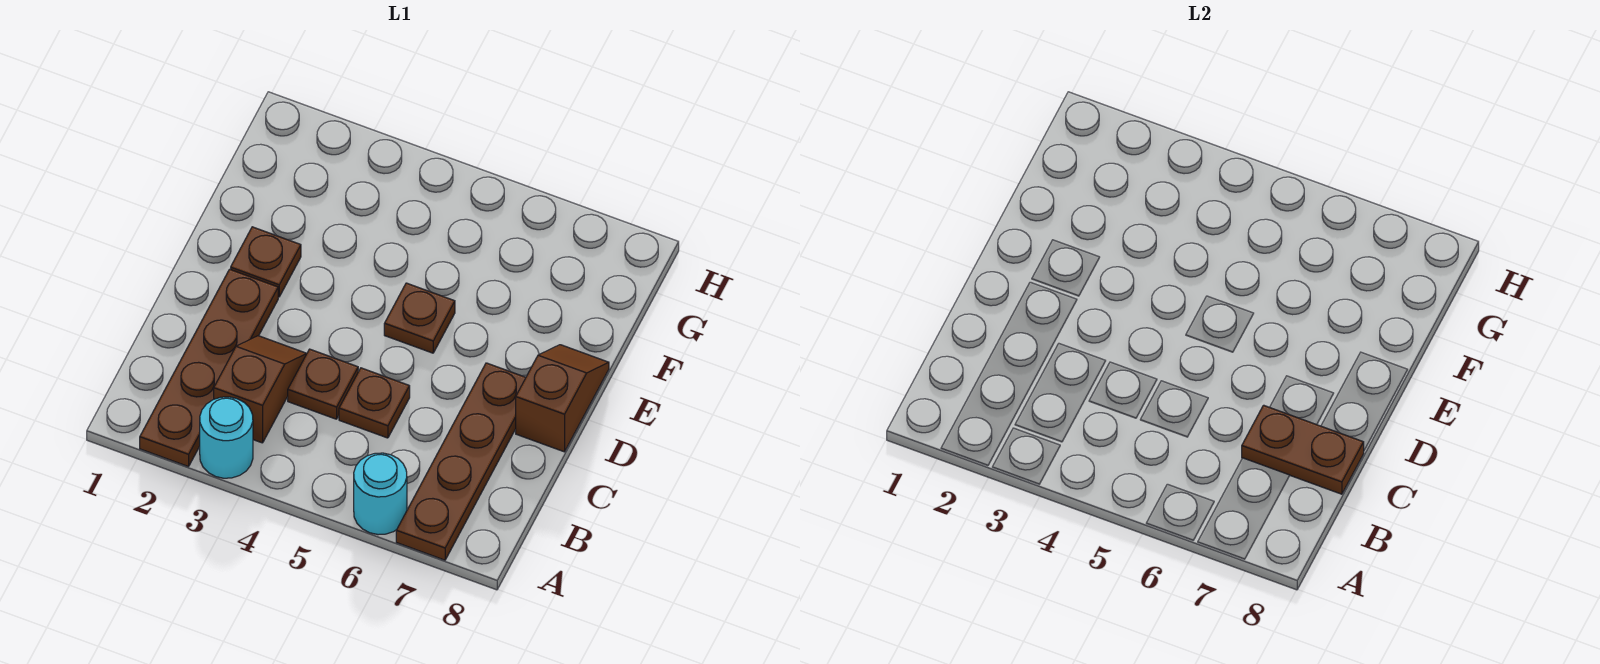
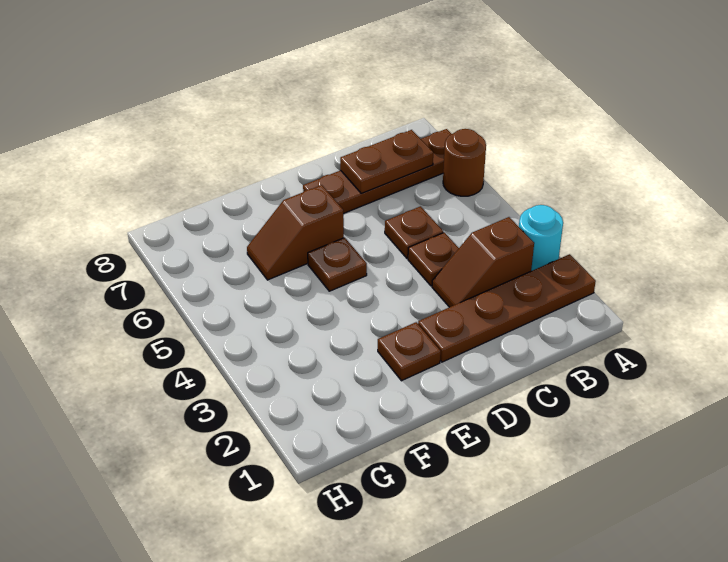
cyan 1x1 round brick [354,453,407,535] -> brown 1x1 round brick [443,129,486,196]
brown 1x2 plate [1242,405,1364,494] -> brown 1x2 plate turned to [340,130,433,194]
brown 1x2 slope [516,345,609,452] -> brown 1x2 slope moved to [247,185,344,280]

